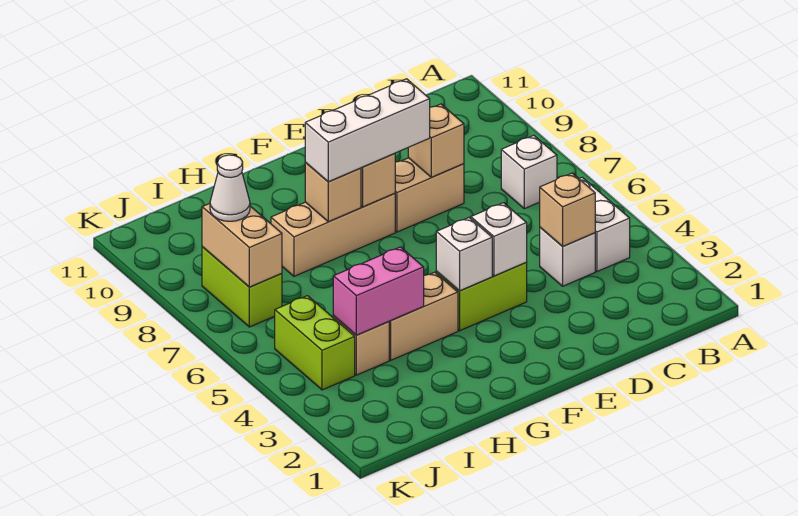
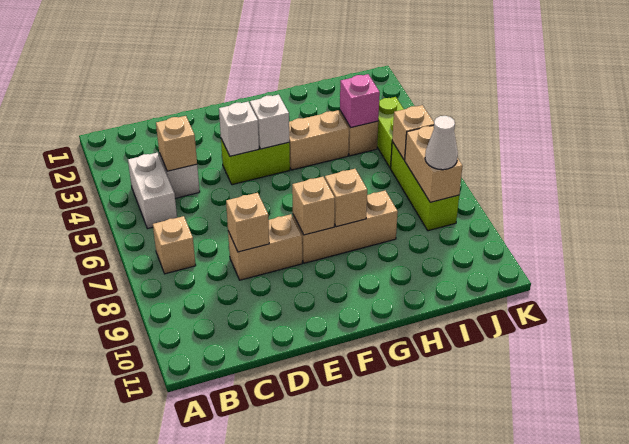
white 1x1 brick [501,135,557,209] -> tan 1x1 brick [153,216,196,274]
white 1x3 brick [305,79,430,182] -> none
pink 1x2 brick [333,247,424,335] -> pink 1x1 brick [340,74,380,128]
none -> tan 1x1 brick [392,105,434,160]
lime 1x2 brick [202,247,282,327] -> lime 1x3 brick [391,142,459,231]

